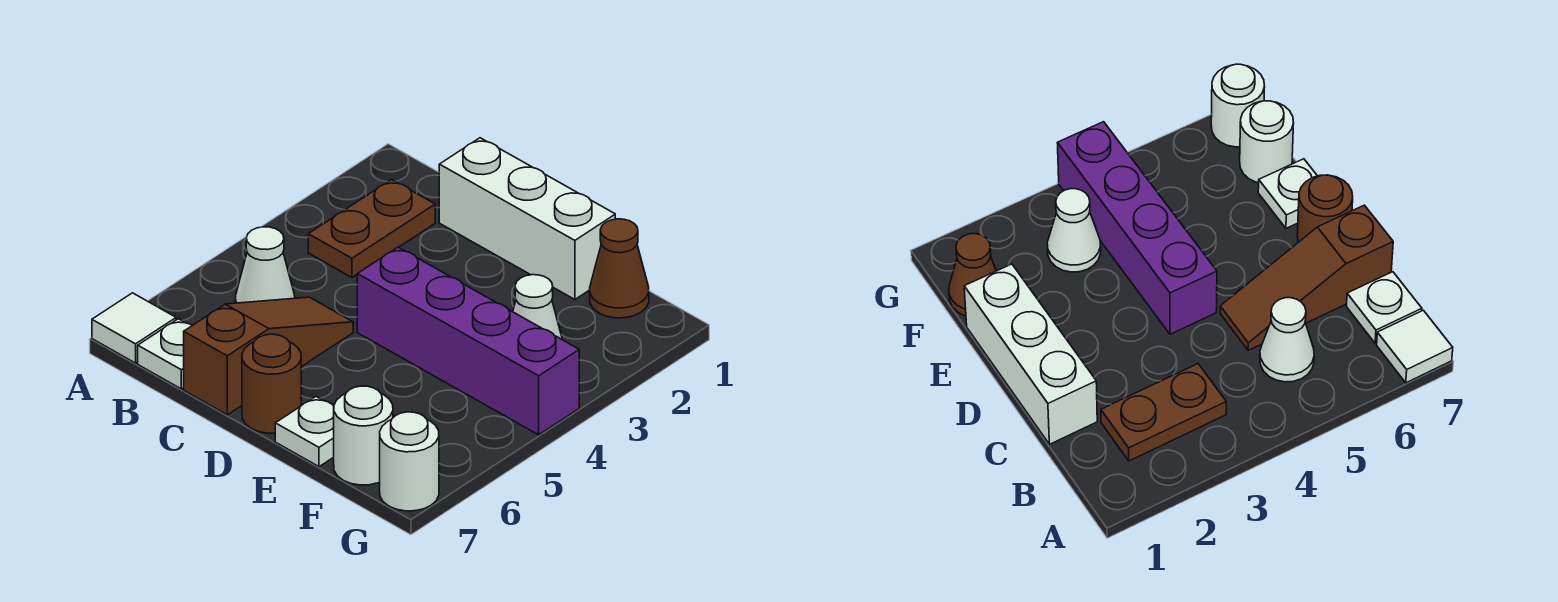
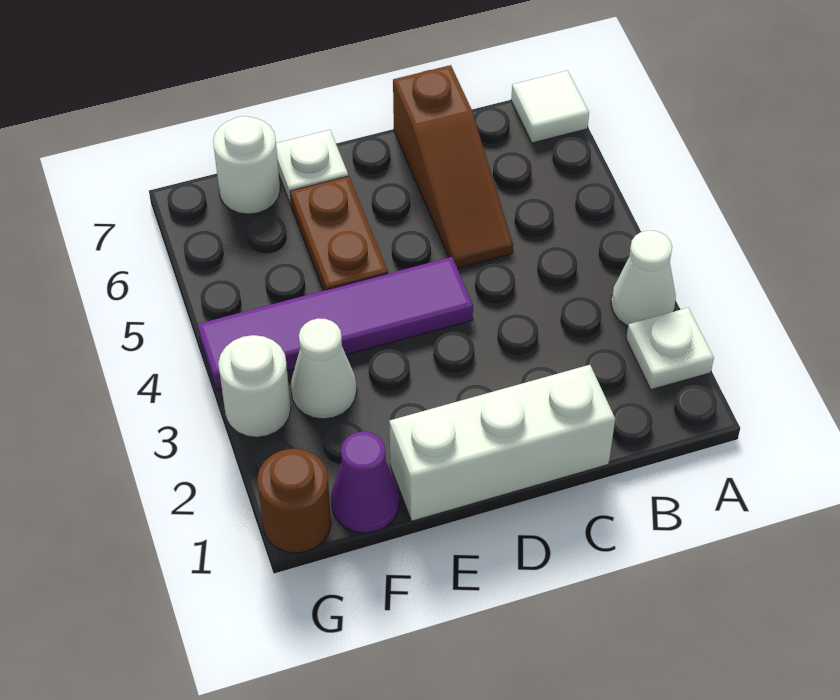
brown 1x2 plate [308,180,435,277] -> brown 1x2 plate moved to [290,176,388,291]
white 1x1 cone [236,227,295,303] -> white 1x1 cone moved to [611,231,676,326]
white 1x1 plate [138,319,192,389] -> white 1x1 plate moved to [626,308,714,390]
purple 1x4 brick [357,247,579,435] -> purple 1x4 tile [198,257,473,390]
brown 1x1 round brick [242,334,301,433] -> brown 1x1 round brick moved to [257,449,331,553]
brown 1x1 cone [590,219,649,318] -> purple 1x1 cone [331,432,399,533]
white 1x1 round brick [380,412,439,511] -> white 1x1 round brick moved to [218,335,291,437]

